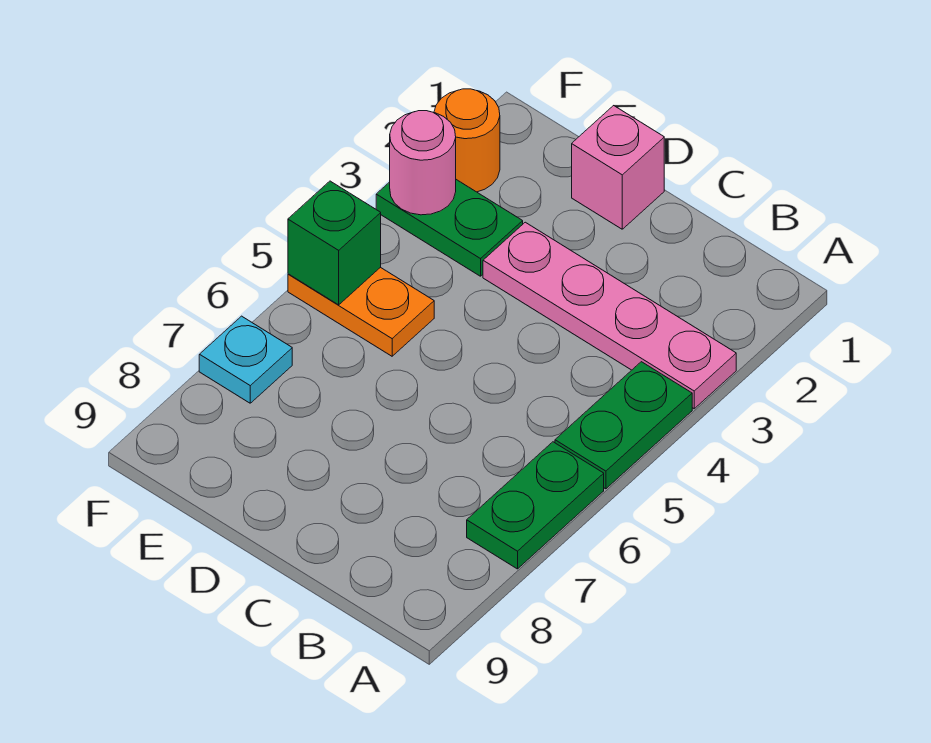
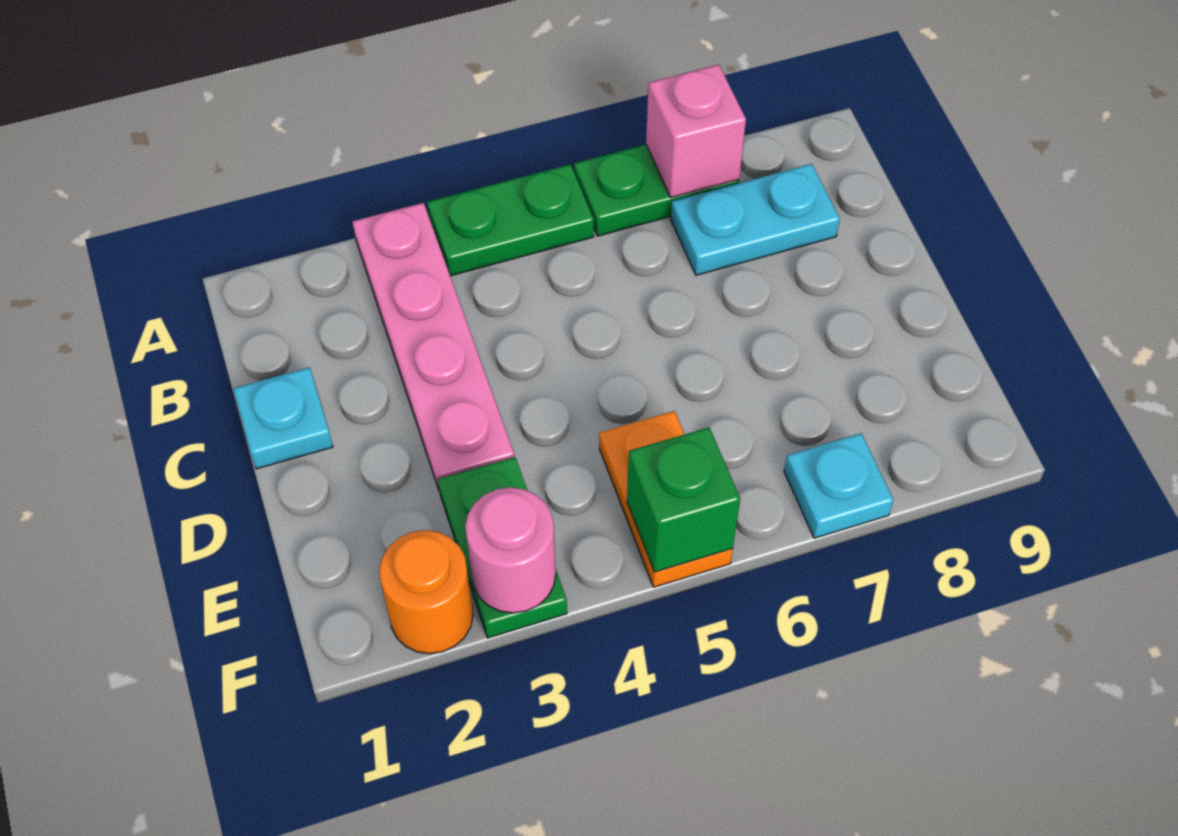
none -> cyan 1x2 plate [671,164,840,275]
none -> cyan 1x1 plate [233,367,333,469]
pink 1x1 brick [572,106,664,229] -> pink 1x1 brick moved to [646,65,746,198]

